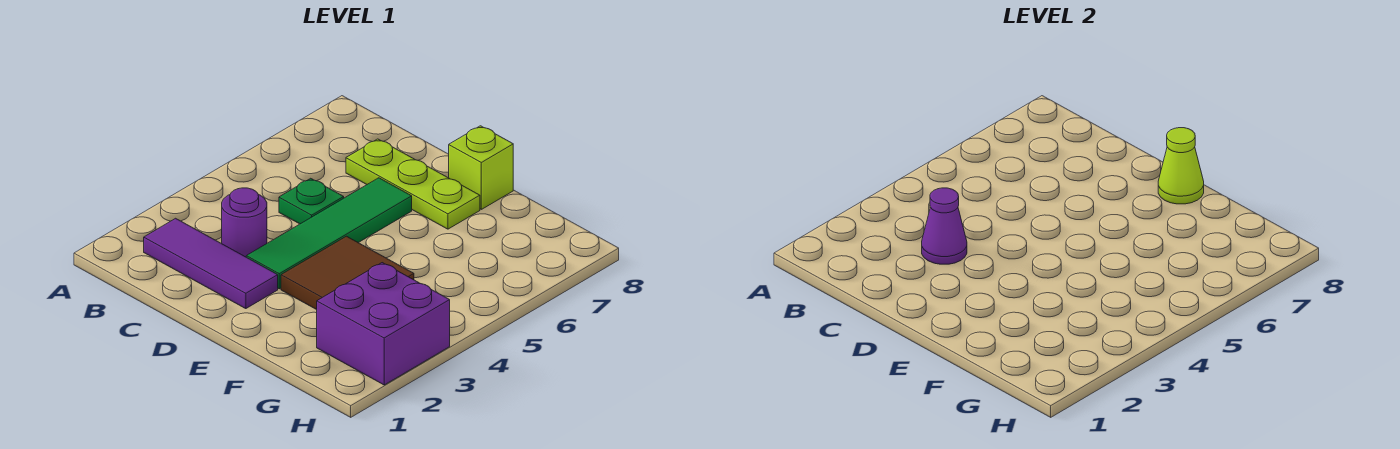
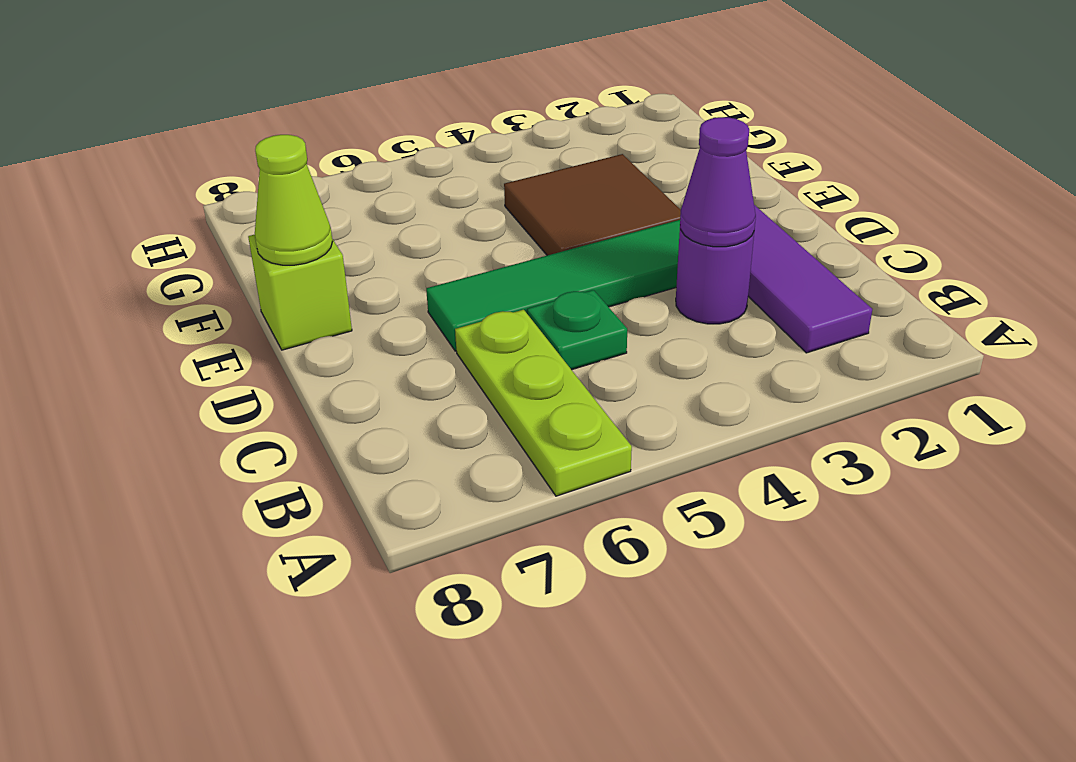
lime 1x3 plate [346,139,480,229] -> lime 1x3 plate moved to [455,310,632,496]
purple 2x2 brick [317,263,450,385] -> none

